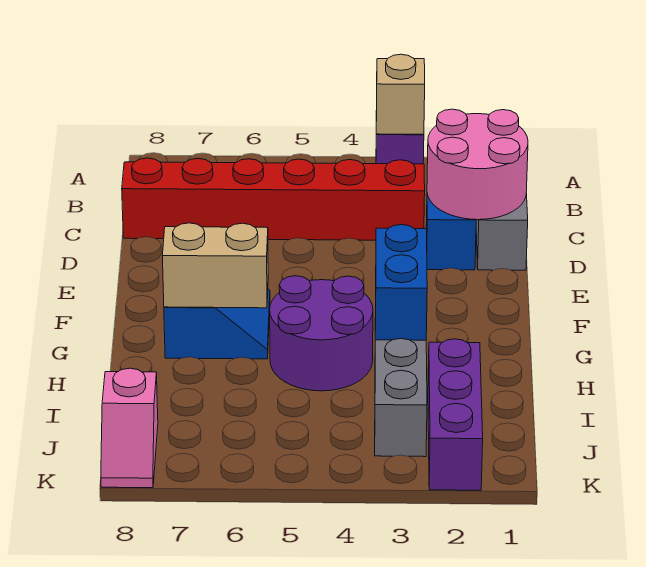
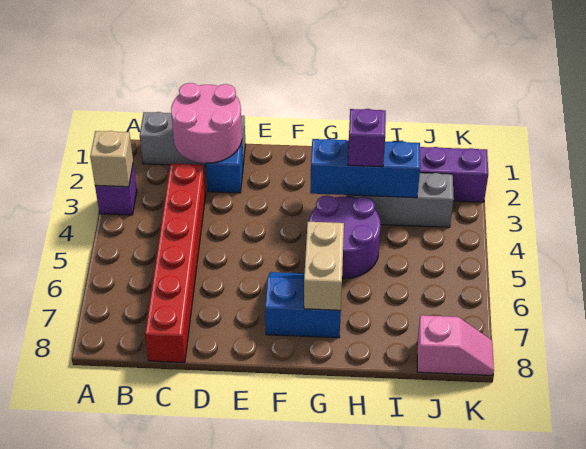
blue 1x2 brick [375,225,427,340] -> blue 1x3 brick [310,139,420,198]
none -> purple 1x1 brick [348,109,386,167]

